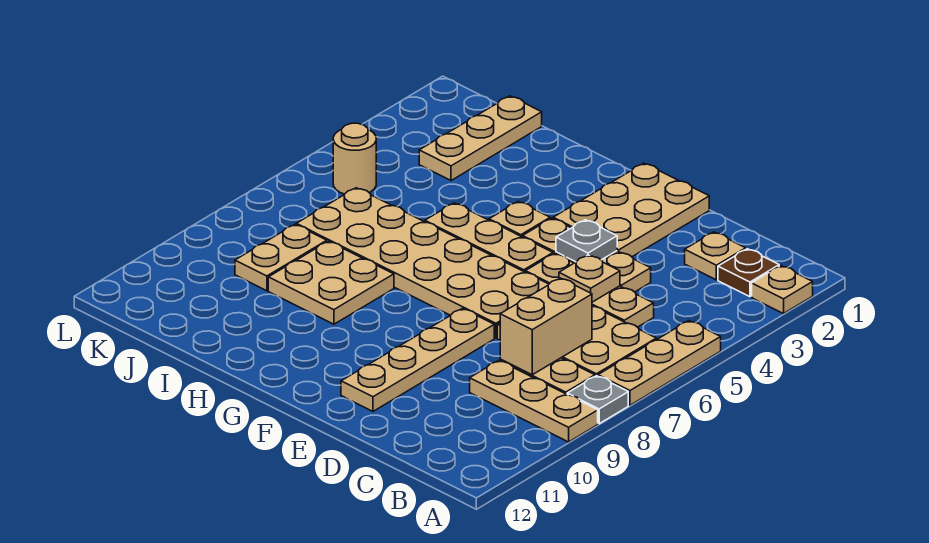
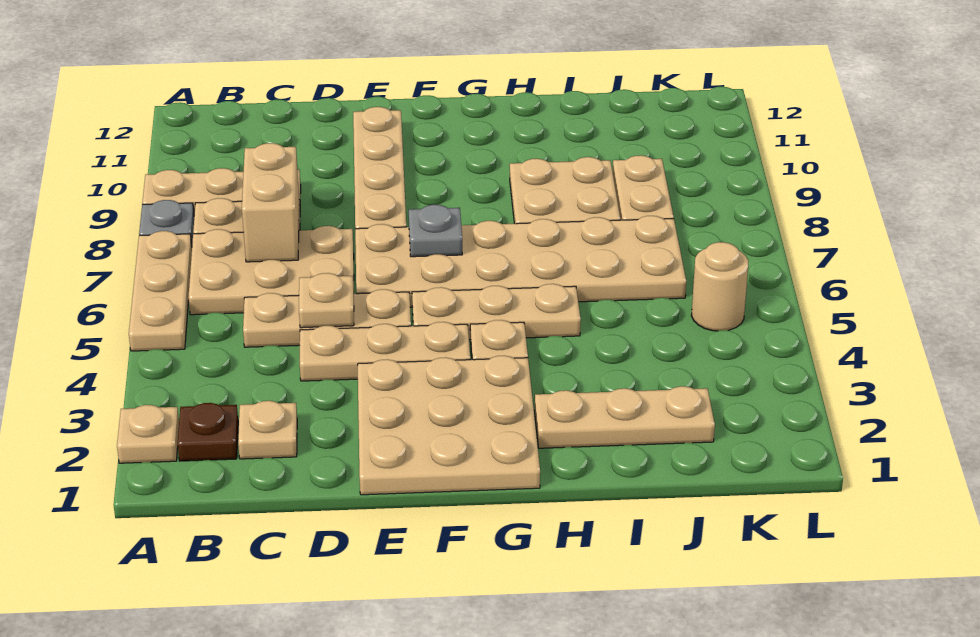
tan 2x3 plate [553,163,709,257] -> tan 3x3 plate [358,356,540,495]
grey 1x1 plate [556,220,617,262] -> grey 1x1 plate moved to [409,205,462,257]
tan 1x3 plate [419,96,542,181] -> tan 1x3 plate turned to [535,386,715,448]

